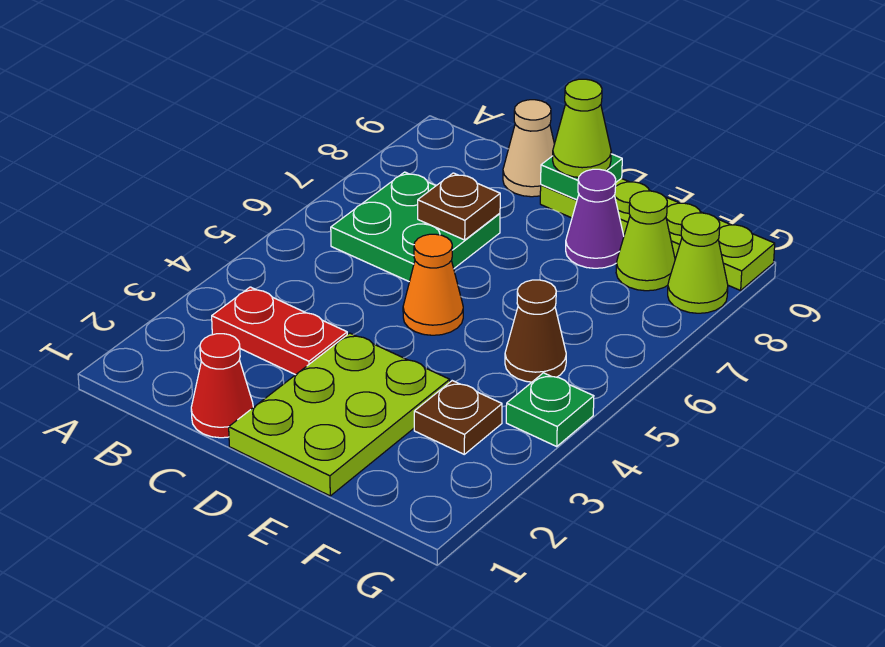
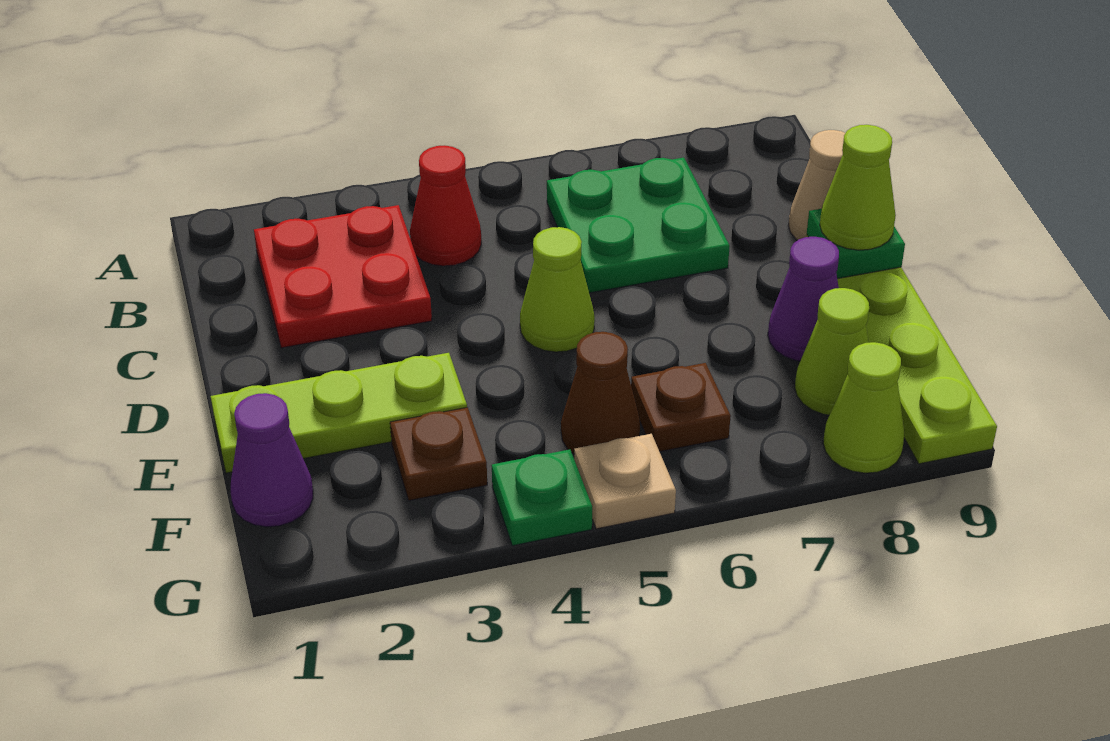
red 1x2 plate [212,287,347,375] -> red 2x2 plate [254,205,432,348]
red 1x1 cone [191,334,253,438] -> red 1x1 cone moved to [410,145,481,266]
brown 1x1 plate [418,173,500,240] -> brown 1x1 plate moved to [631,363,731,452]
lime 2x3 plate [229,333,450,496] -> lime 1x3 plate [211,353,467,473]
orange 1x1 cone [403,234,463,335] -> lime 1x1 cone [520,227,595,352]
none -> purple 1x1 cone [231,393,313,527]
none -> tan 1x1 plate [574,434,676,529]

